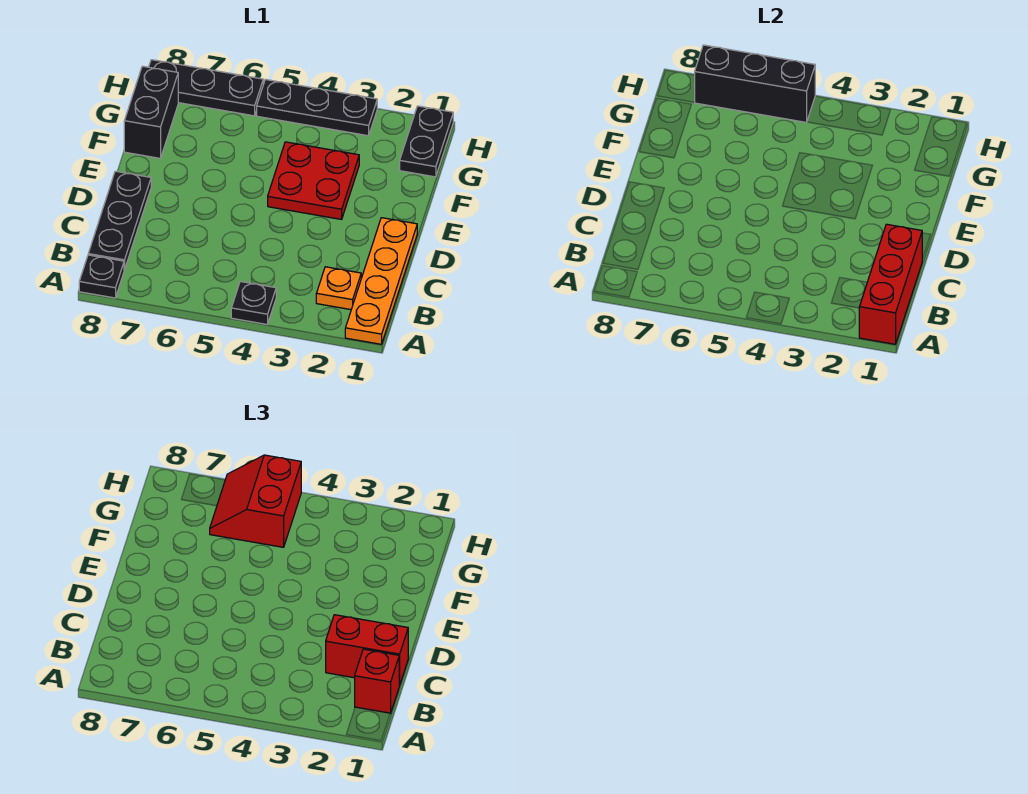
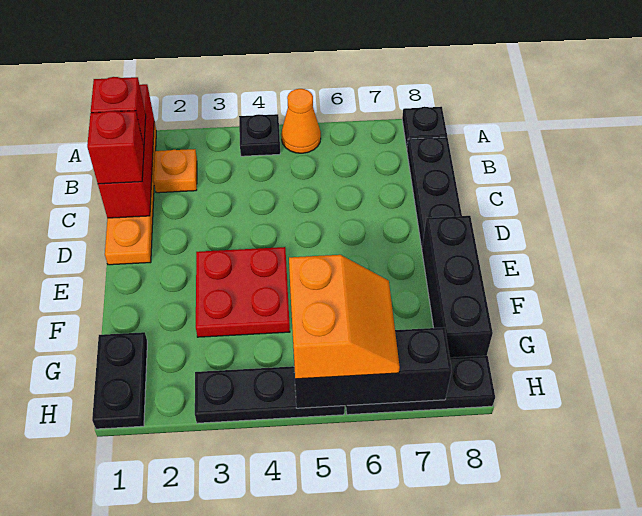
none -> orange 1x1 cone [281,89,321,153]
red 1x2 brick [326,615,408,685] -> red 1x1 brick [87,111,144,184]
black 1x2 brick [124,66,178,158] -> black 1x3 brick [422,216,493,358]
red 2x2 slope [210,455,301,547] -> orange 2x2 slope [289,255,400,379]

